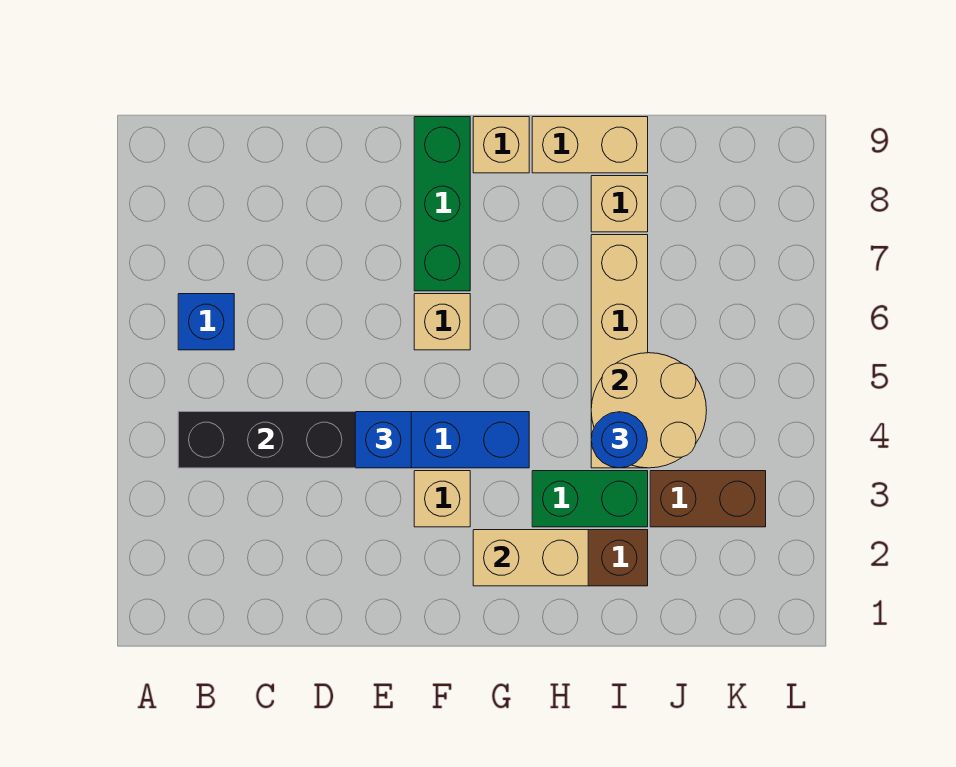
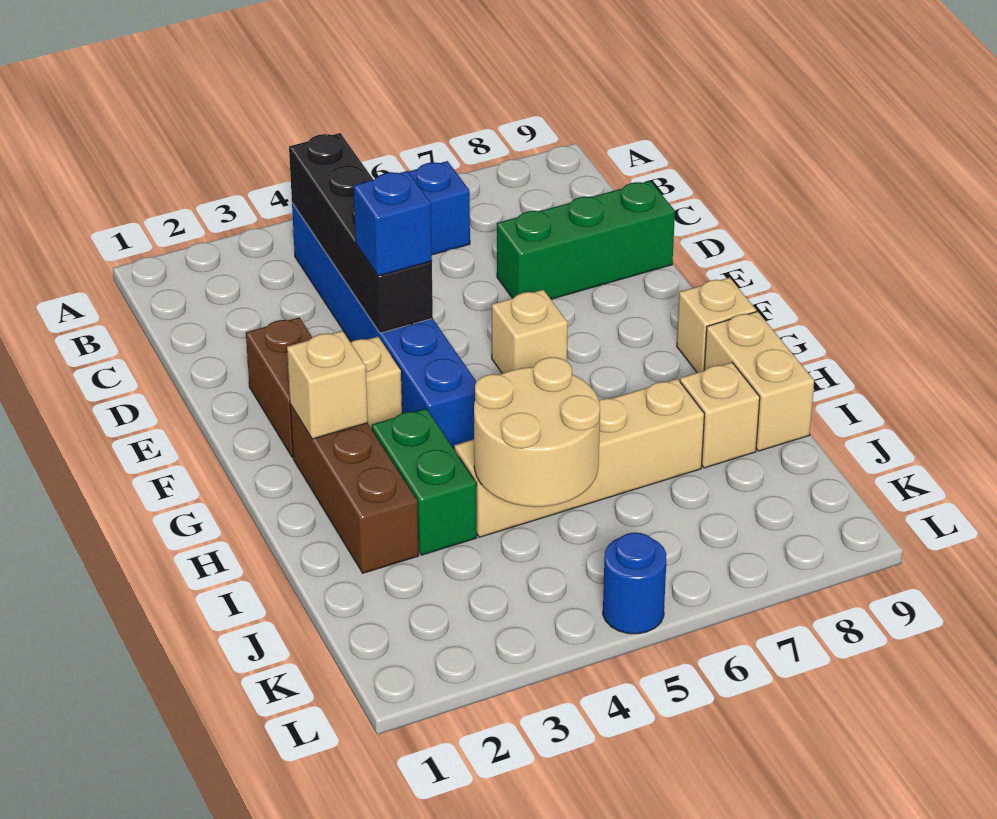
green 1x3 brick [414,117,470,291] -> green 1x3 brick moved to [497,181,675,299]
tan 1x2 brick [473,530,588,586] -> tan 1x1 brick [287,331,368,439]
blue 1x1 round brick [591,412,647,468] -> blue 1x1 round brick moved to [603,533,666,634]
brown 1x2 brick [650,471,766,527] -> brown 1x2 brick moved to [246,318,312,457]

